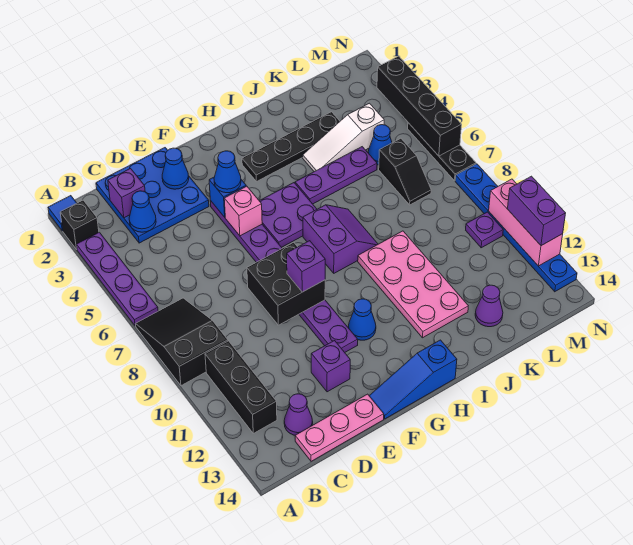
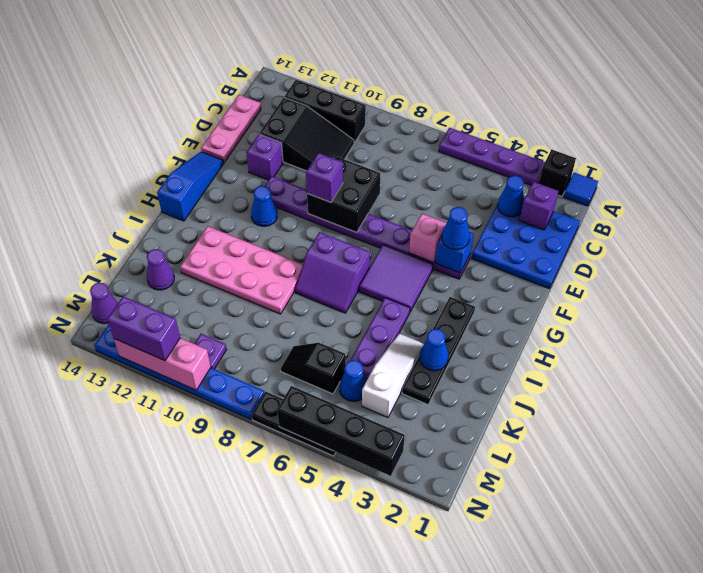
black 2x3 slope [136,298,228,386] -> black 2x3 slope moved to [259,98,354,171]
purple 1x1 cone [284,394,313,435] -> purple 1x1 cone moved to [90,283,118,324]
blue 1x1 cone [162,148,189,189] -> blue 1x1 cone moved to [420,329,448,371]
purple 2x2 plate [259,183,317,247] -> purple 2x2 tile [359,244,433,312]

